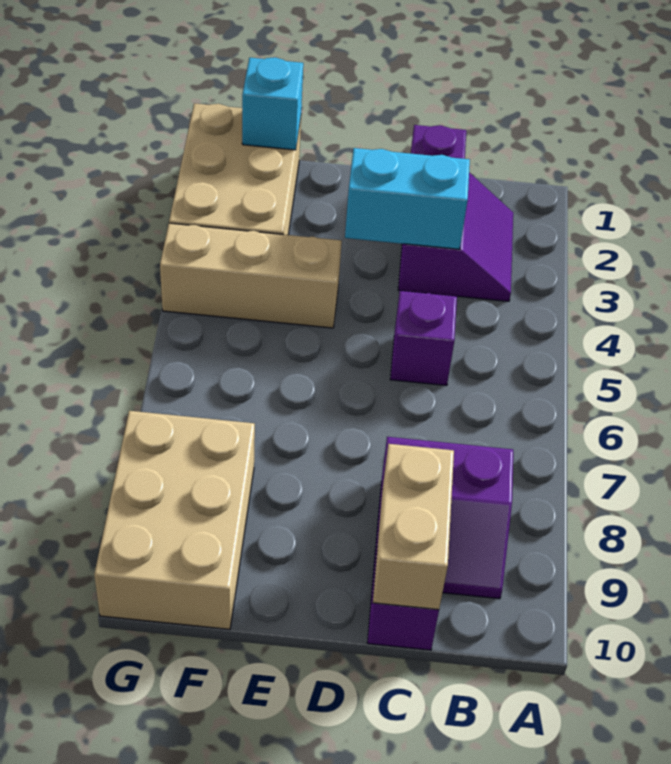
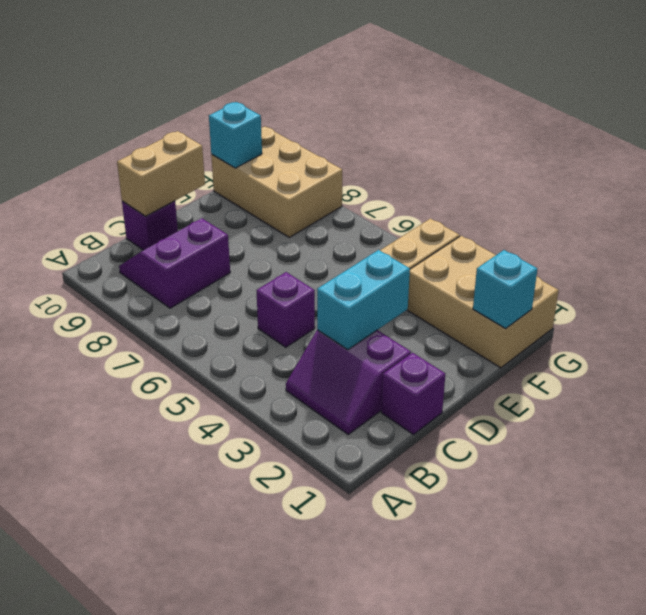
tan 1x2 brick [373,444,454,610] -> tan 1x2 brick turned to [117,131,205,216]
none -> cyan 1x1 brick [209,102,262,168]

